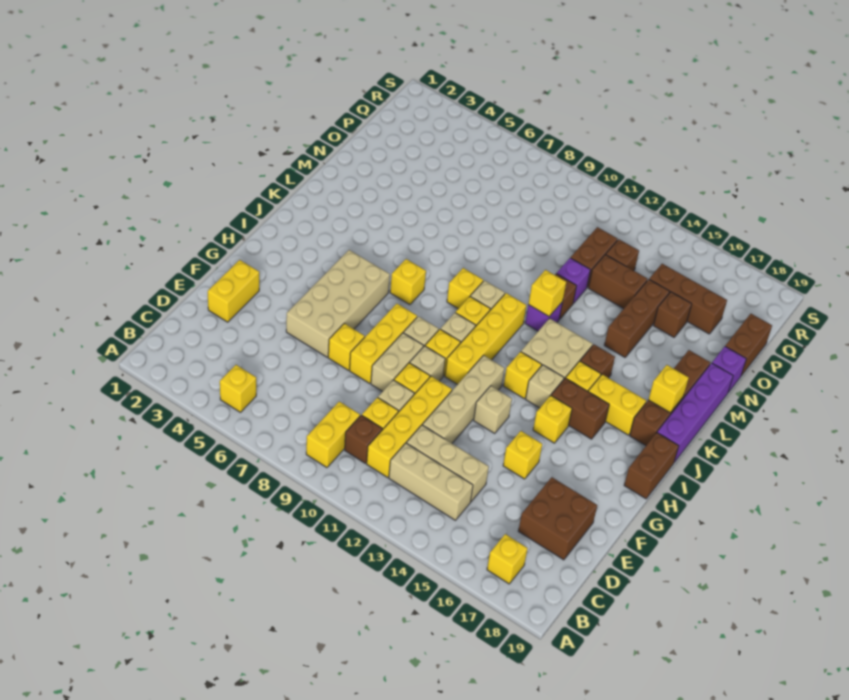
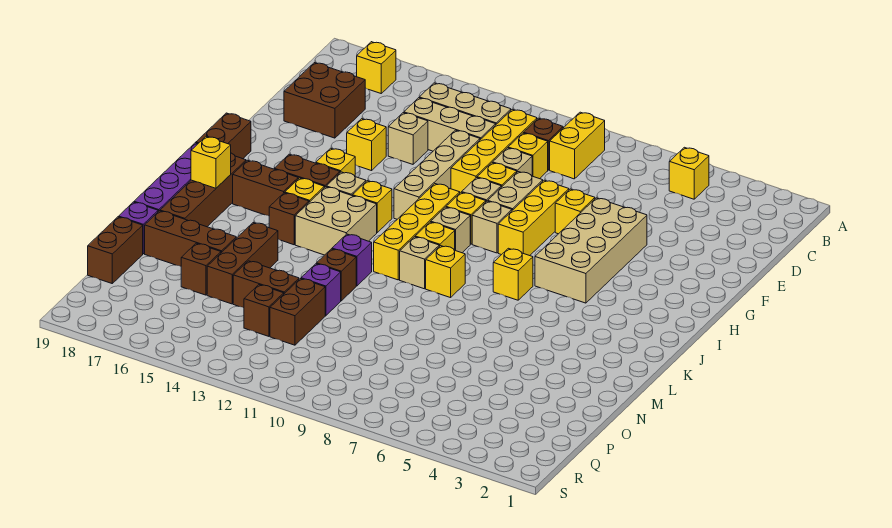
yellow 1x2 brick [208,260,259,322] -> none
tan 1x1 brick [474,386,512,433] -> tan 1x1 brick moved to [388,113,428,164]
yellow 1x2 brick [588,374,647,435] -> brown 1x2 brick [233,160,298,216]
yellow 1x1 brick [528,270,566,316] -> none
brown 1x3 brick [649,264,727,334] -> brown 1x3 brick moved to [145,211,236,266]

